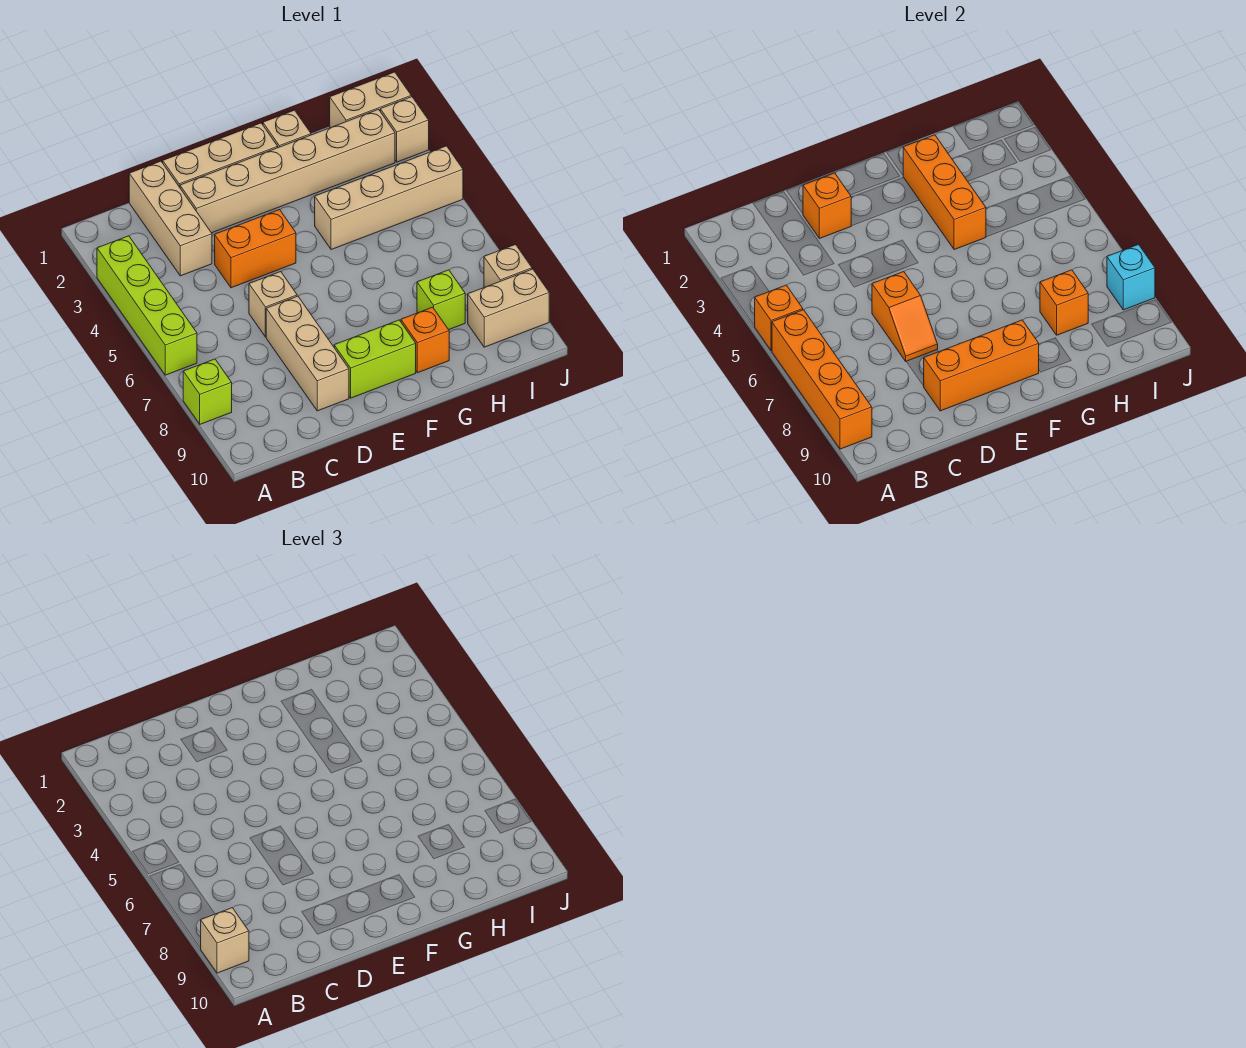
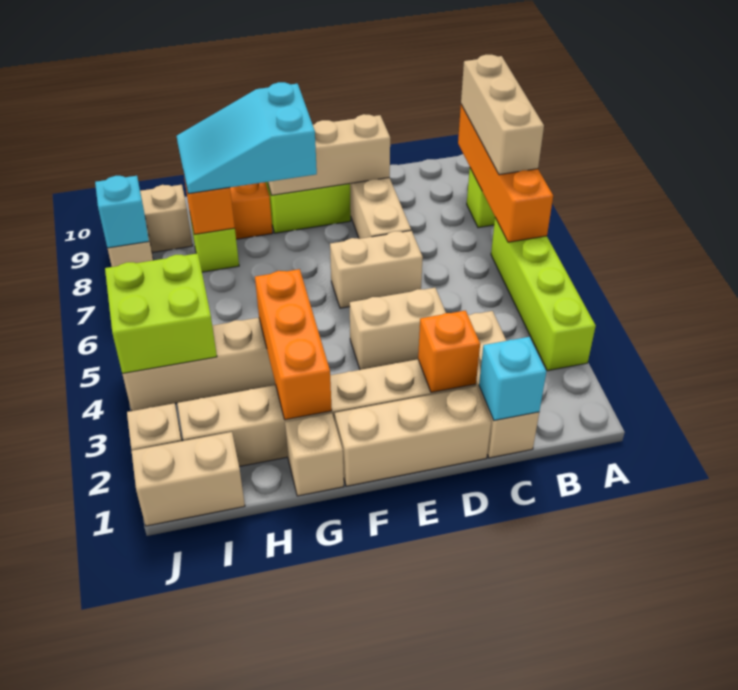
orange 1x1 brick [755,285,803,351] -> none
tan 1x1 brick [200,908,249,973] -> tan 1x3 brick [461,55,544,175]
none -> cyan 1x1 brick [479,337,546,421]
orange 1x2 brick [215,210,296,288] -> tan 1x2 brick [350,288,446,370]
tan 1x1 brick [249,272,297,337] -> tan 1x2 brick [330,231,423,308]
orange 1x2 slope [872,272,938,361] -> none
orange 1x3 brick [924,320,1039,411] -> tan 1x3 brick [268,114,390,195]
none -> cyan 2x3 slope [177,82,317,194]
none -> lime 2x2 brick [105,253,217,373]

